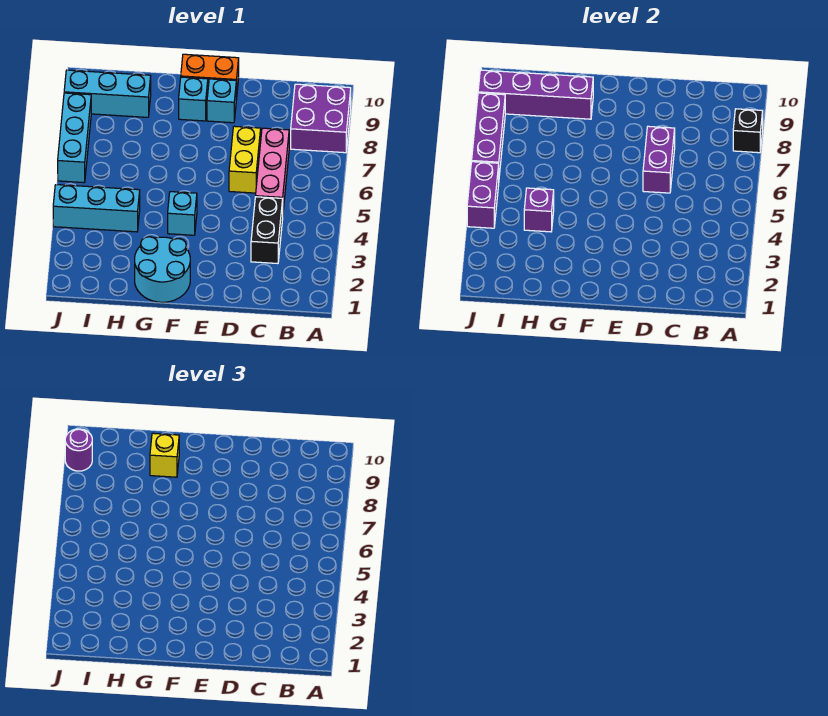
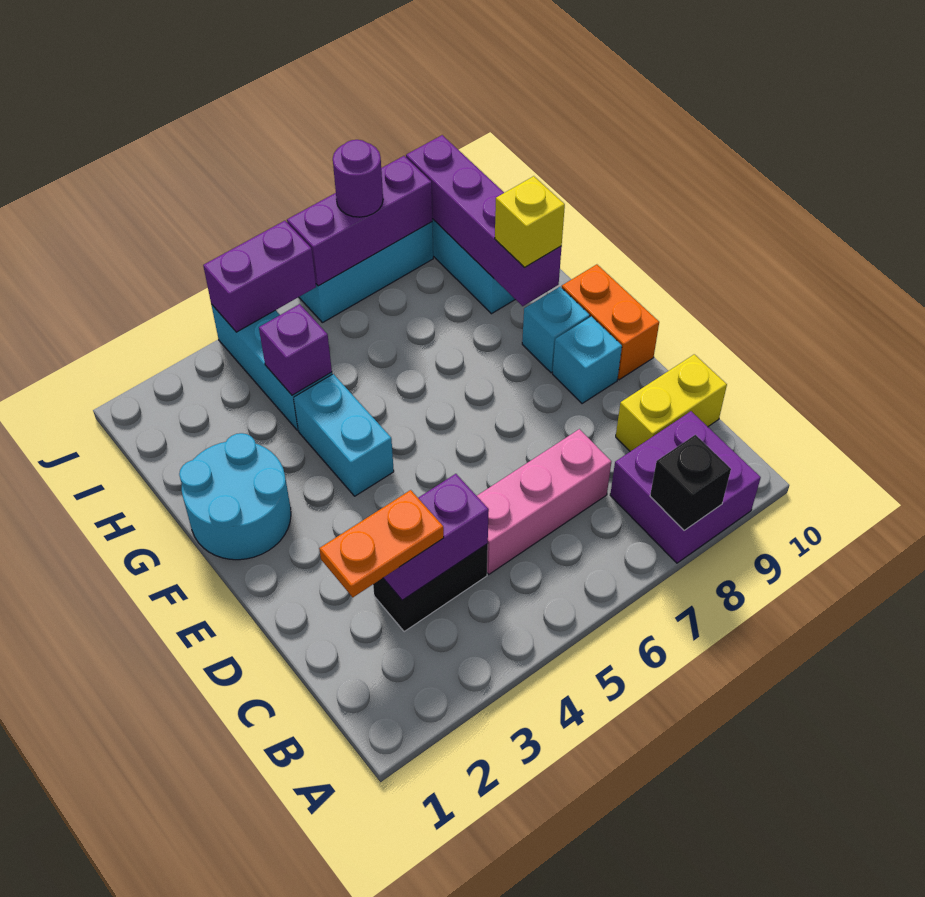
none -> orange 1x2 plate [319,490,444,597]
yellow 1x2 brick [229,126,261,193] -> yellow 1x2 brick moved to [616,354,727,451]
purple 1x2 brick [643,126,675,193] -> purple 1x2 brick moved to [383,474,489,600]
cyan 1x1 brick [168,192,197,235] -> cyan 1x2 brick [294,374,394,496]
purple 1x1 round brick [65,429,92,471] -> purple 1x1 round brick moved to [333,140,383,217]

